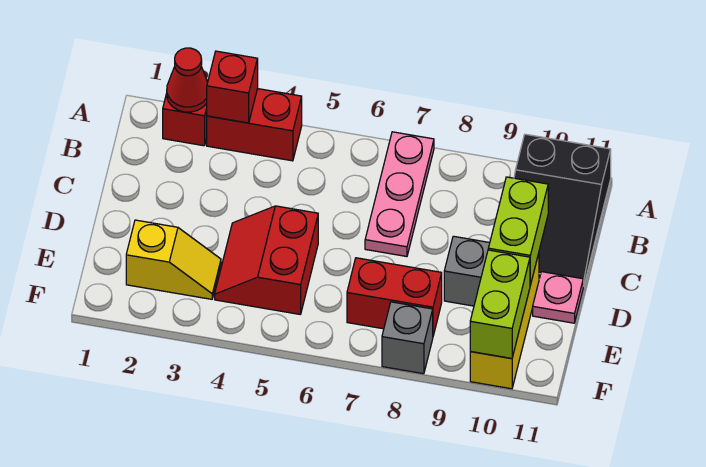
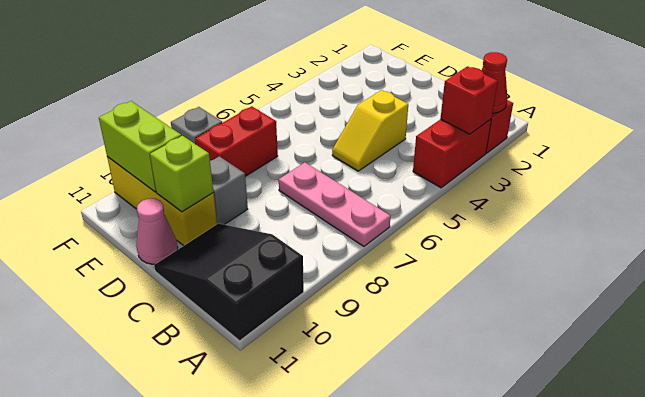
lime 1x2 brick [488,177,548,285] -> lime 1x1 brick [150,136,213,212]
red 2x2 slope [215,206,318,314] -> none
pink 1x1 plate [533,272,583,323] -> pink 1x1 cone [137,198,178,264]
yellow 1x2 slope [126,220,221,299] -> yellow 1x2 slope moved to [332,90,408,171]

